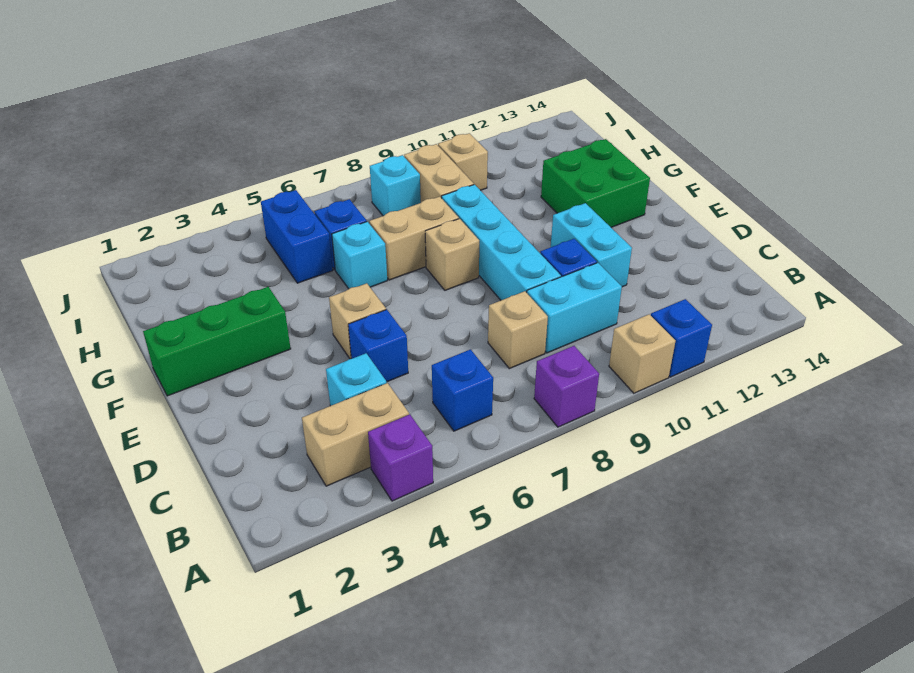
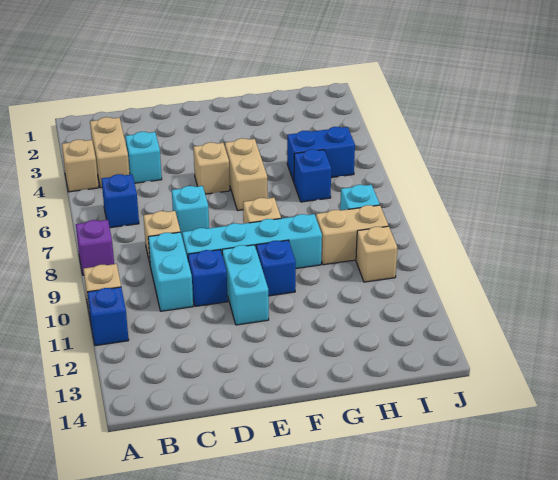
purple 1x1 brick [368,414,433,501] -> tan 1x1 brick [62,140,99,192]
blue 1x1 brick [348,310,408,382] -> blue 1x1 brick moved to [256,240,296,296]
cyan 1x2 brick [551,203,632,287] -> cyan 1x2 brick turned to [222,245,269,325]
green 1x3 brick [143,287,291,396] -> none
green 2x2 brick [541,139,650,227] -> none
cyan 1x1 brick [332,222,387,289] -> cyan 1x1 brick moved to [172,186,209,239]
tan 1x2 brick [369,197,459,280] -> tan 1x2 brick moved to [225,138,268,210]

